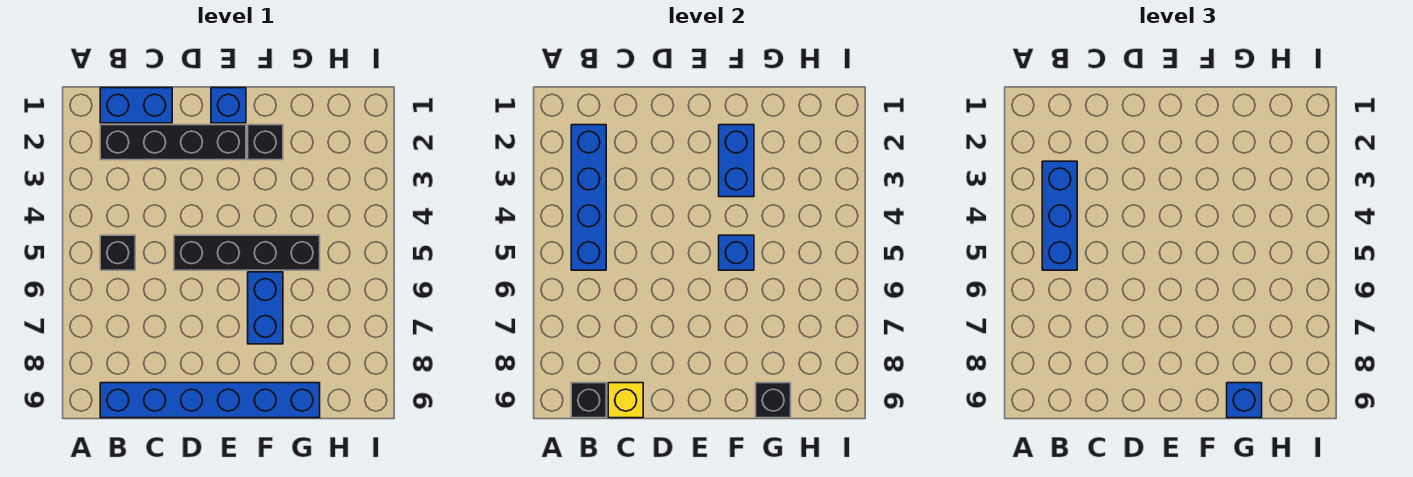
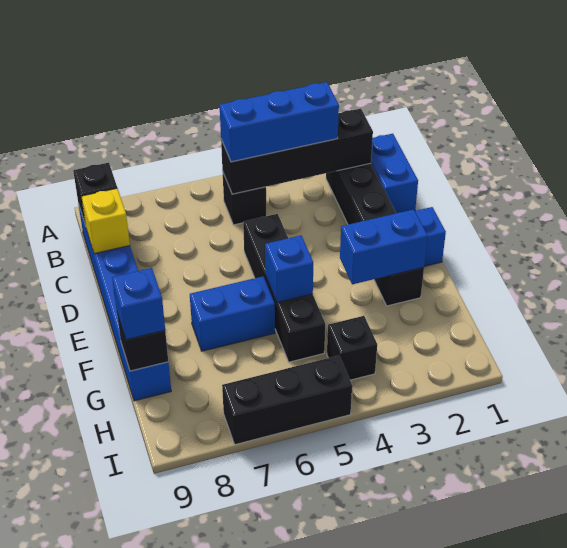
blue 1x4 brick [571,125,606,270] -> black 1x4 brick [221,109,373,194]
none -> black 1x1 brick [327,316,377,380]
none -> black 1x3 brick [222,356,352,445]

